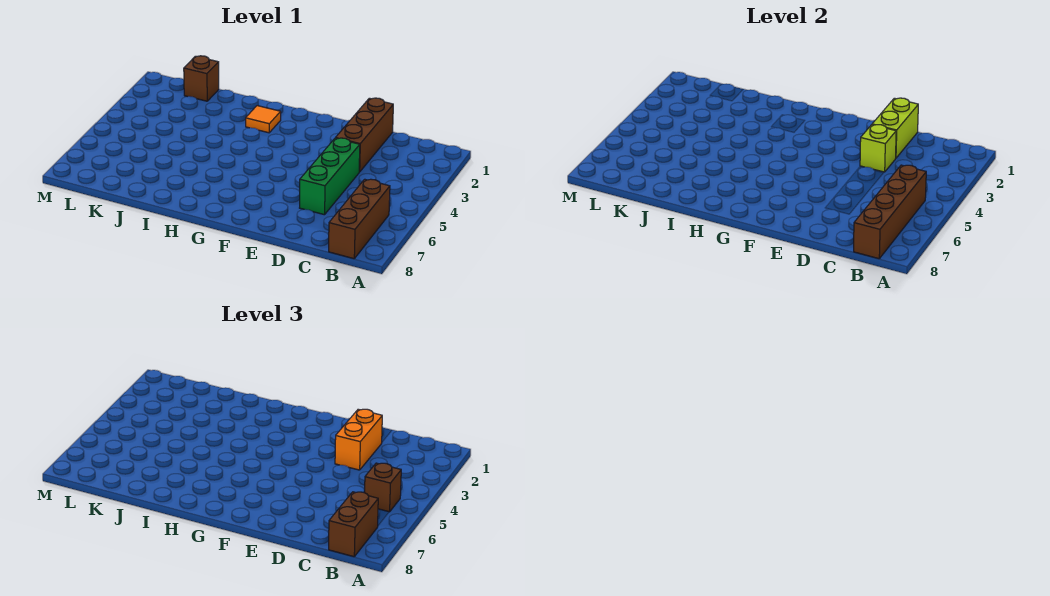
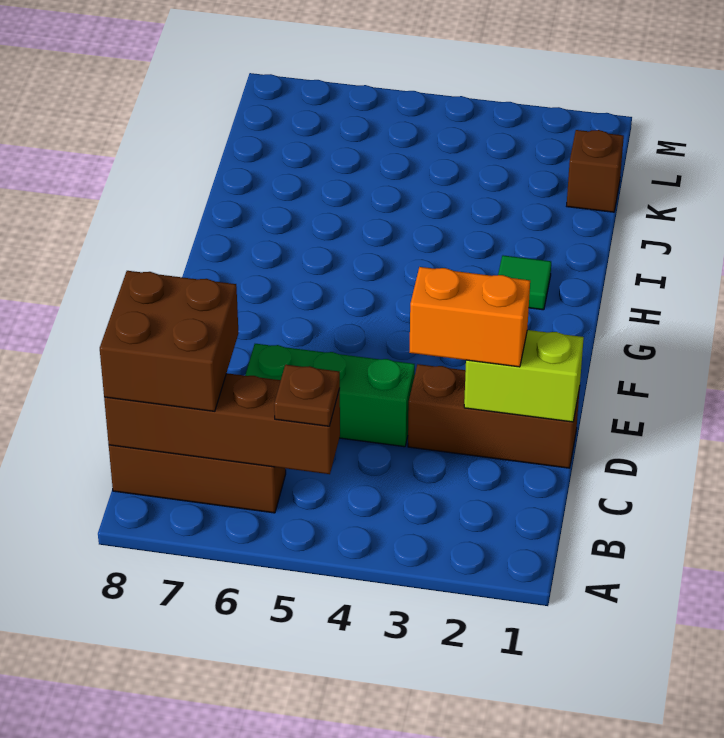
brown 1x1 brick [365,463,401,512] -> brown 1x1 plate [274,365,340,426]
brown 1x2 brick [329,492,378,557] -> brown 2x2 brick [100,271,238,411]
lime 1x1 brick [860,125,896,172] -> none
orange 1x1 tile [246,106,281,133] -> green 1x1 tile [498,255,551,310]

